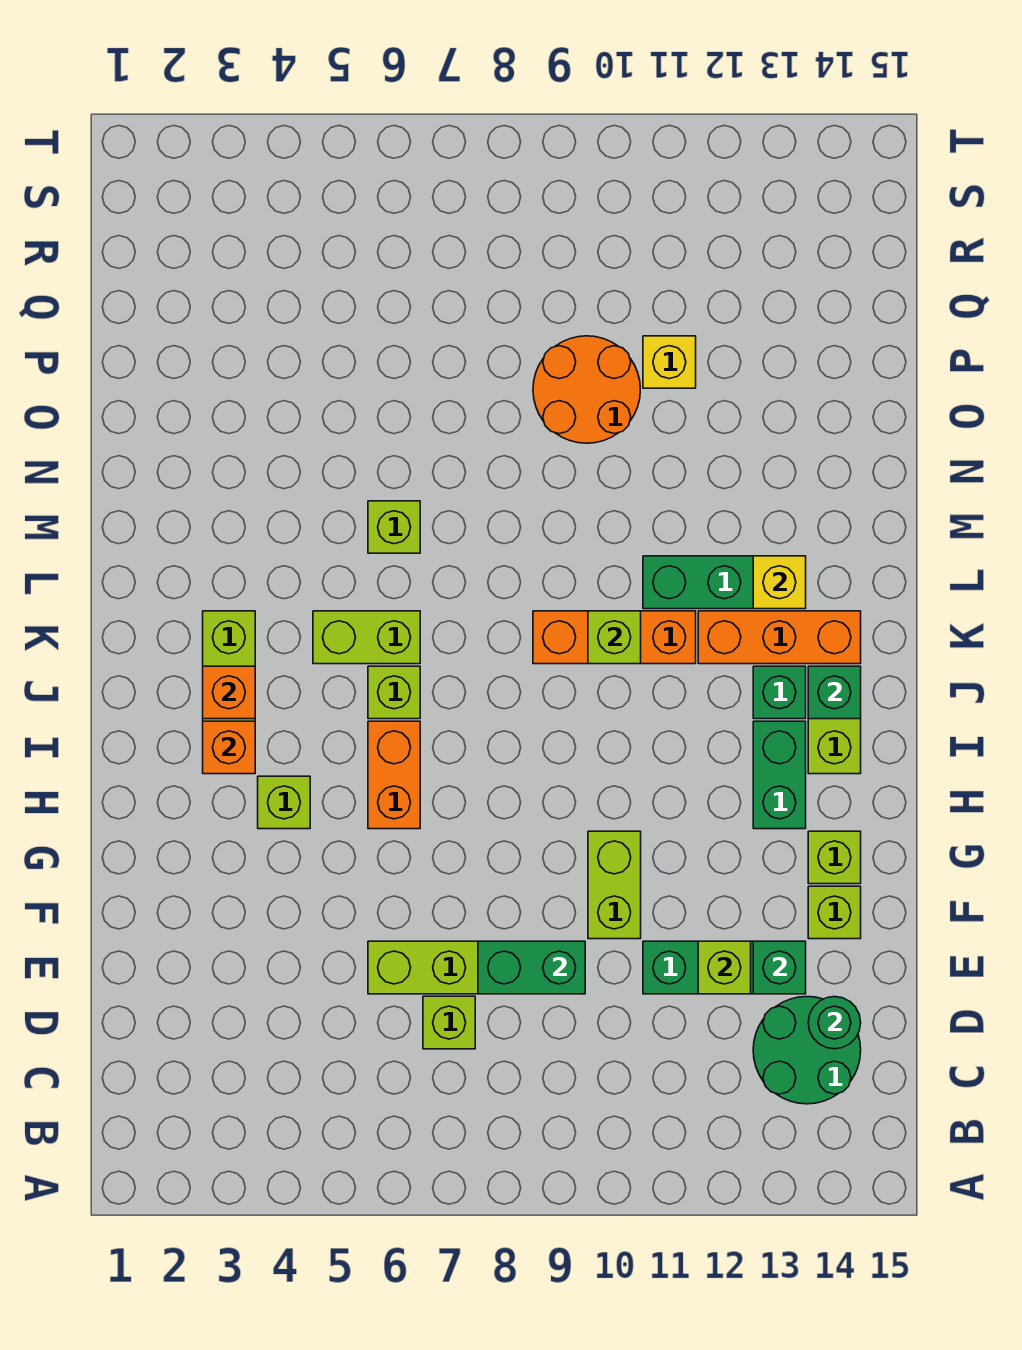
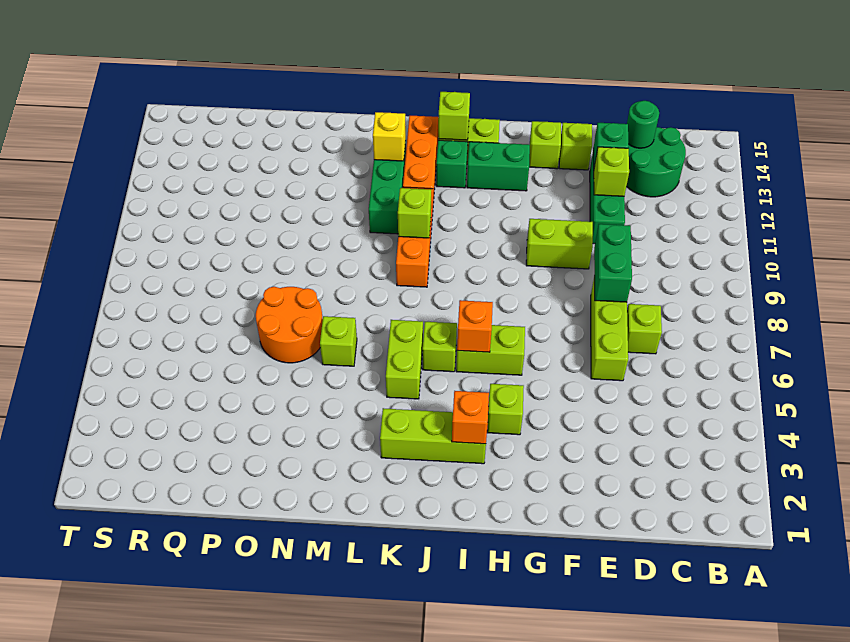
orange 1x2 brick [368,721,420,829] -> lime 1x2 brick [456,325,525,375]
orange 1x1 brick [203,666,255,719] -> orange 1x1 brick moved to [457,300,493,352]
green 1x1 brick [808,666,861,719] -> lime 1x1 brick [438,92,470,140]
orange 2x2 round brick [533,336,640,443] -> orange 2x2 round brick moved to [256,287,323,363]
yellow 1x1 brick [643,336,696,388] -> none

